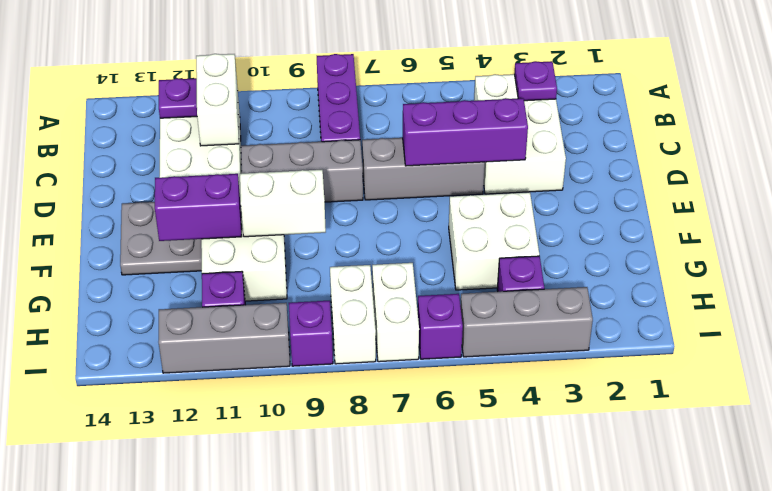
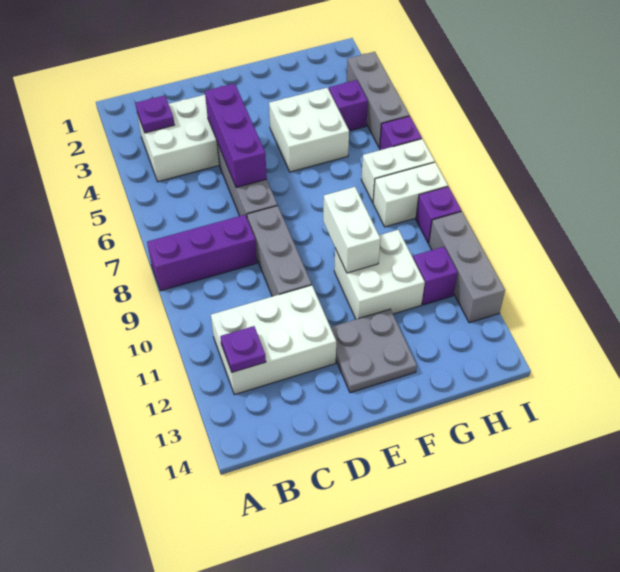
white 1x2 brick [196,54,239,146] -> none
purple 1x2 brick [155,174,241,241] -> none

